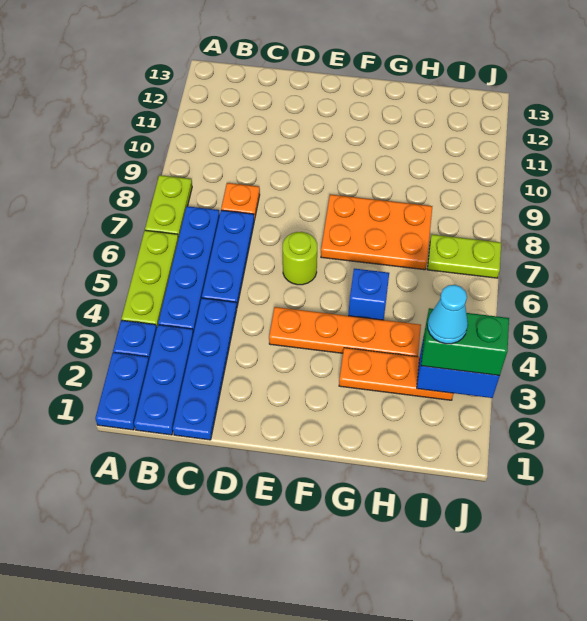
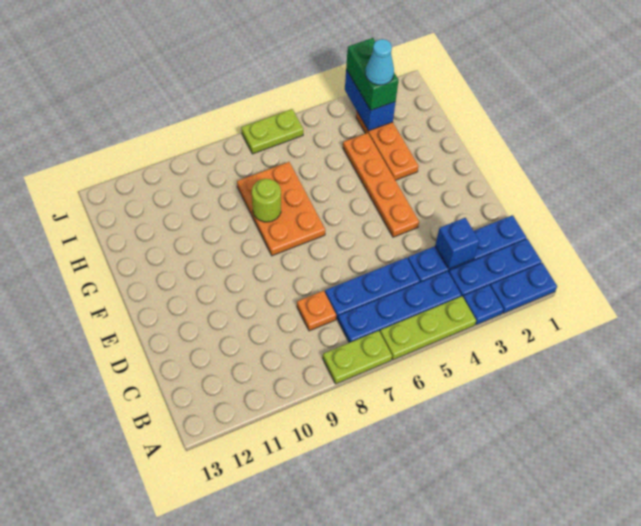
lime 1x1 round brick [283,232,317,285] -> lime 1x1 round brick moved to [252,179,281,222]
blue 1x1 brick [348,269,389,320] -> blue 1x1 brick moved to [435,218,479,269]
lime 1x2 plate [427,235,501,278] -> lime 1x2 plate turned to [241,109,303,154]

